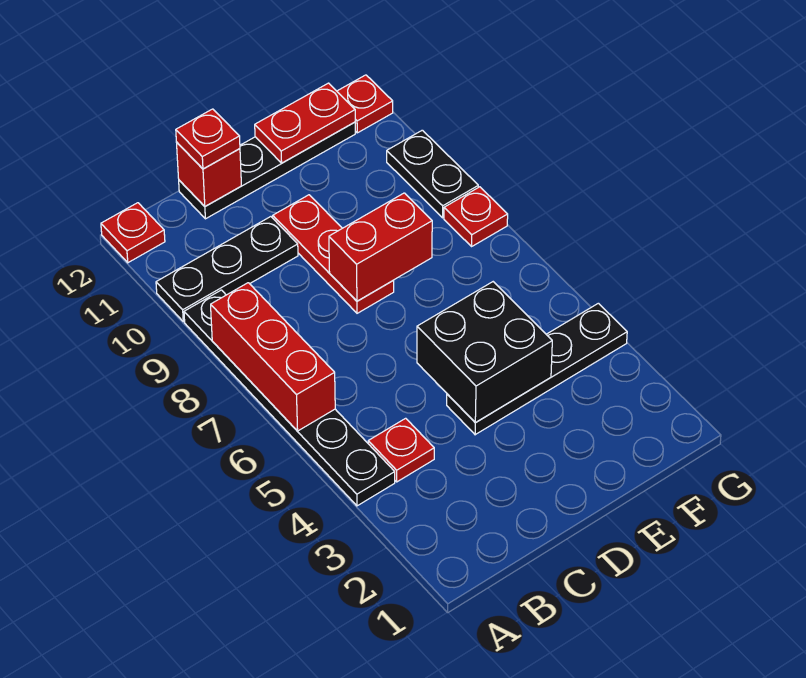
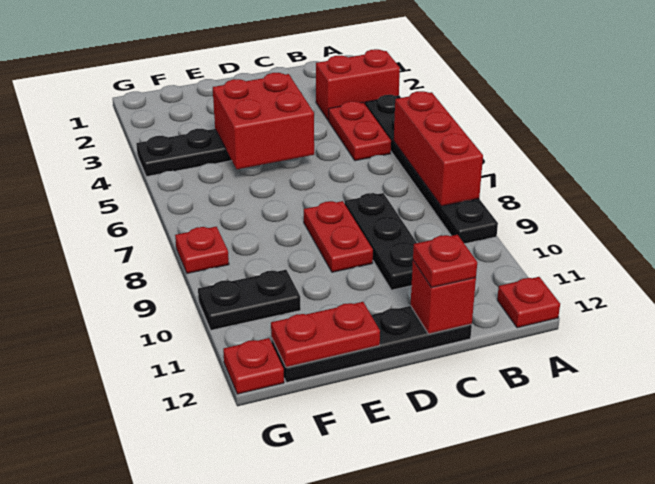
black 1x3 plate [156,217,298,322] -> black 1x3 plate turned to [345,193,417,290]
red 1x1 plate [368,418,434,482] -> red 1x2 plate [329,101,391,161]
black 2x2 brick [417,282,552,422] -> red 2x2 brick [213,73,314,169]
red 1x3 plate [273,195,394,313] -> red 1x2 plate [304,201,373,272]
red 1x2 brick [329,193,432,301] -> red 1x2 brick moved to [316,49,400,120]
black 1x2 plate [387,130,478,218] -> black 1x2 plate turned to [198,270,301,330]

